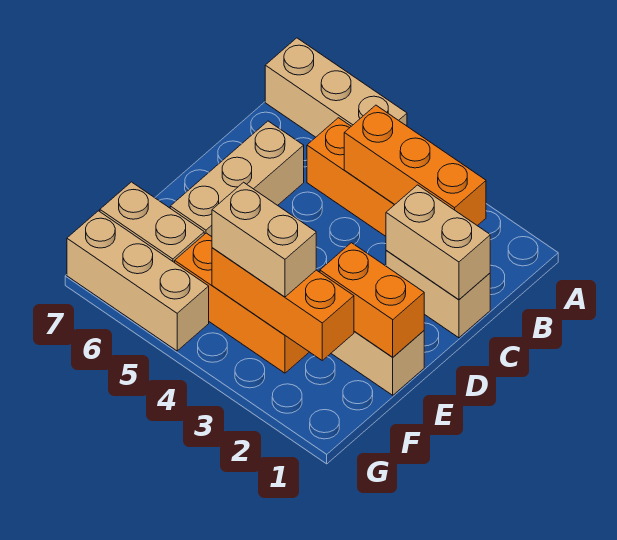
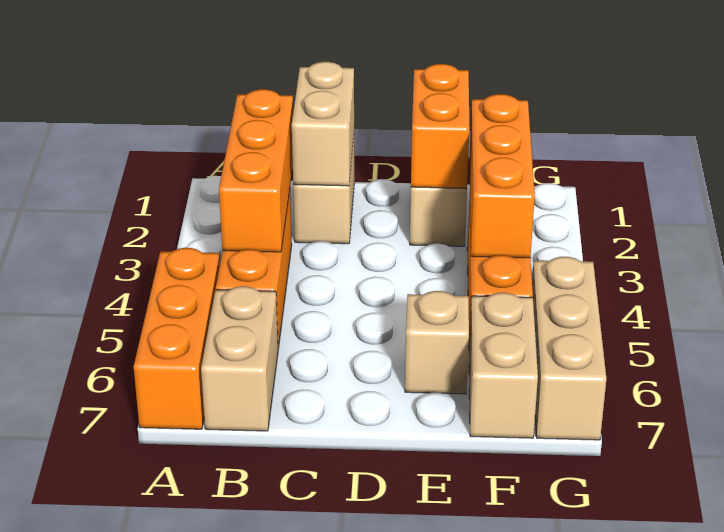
tan 1x3 brick [265,38,407,137] -> orange 1x3 brick [134,248,220,429]
tan 1x3 brick [170,121,304,237] -> tan 1x1 brick [405,291,469,394]
tan 1x2 brick [212,182,316,297] -> tan 1x2 brick moved to [201,286,278,431]

